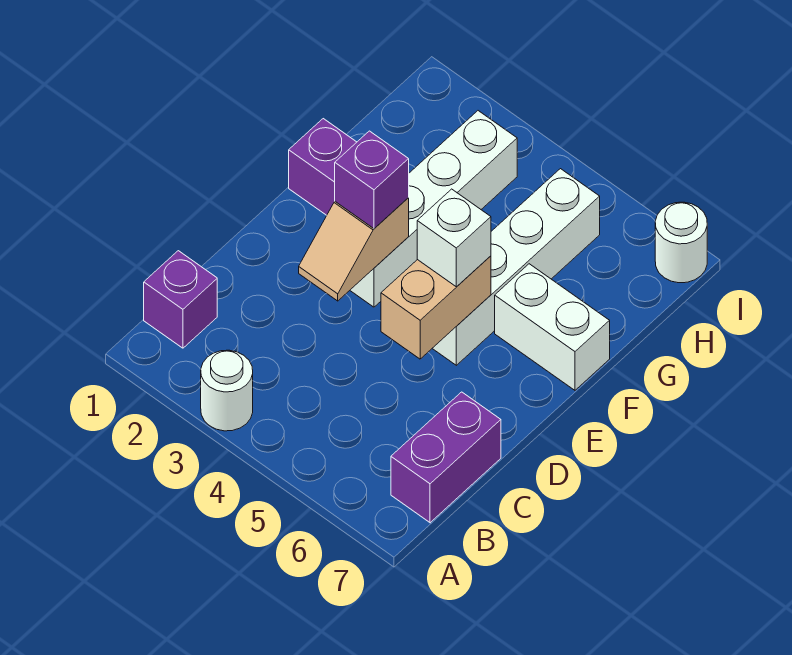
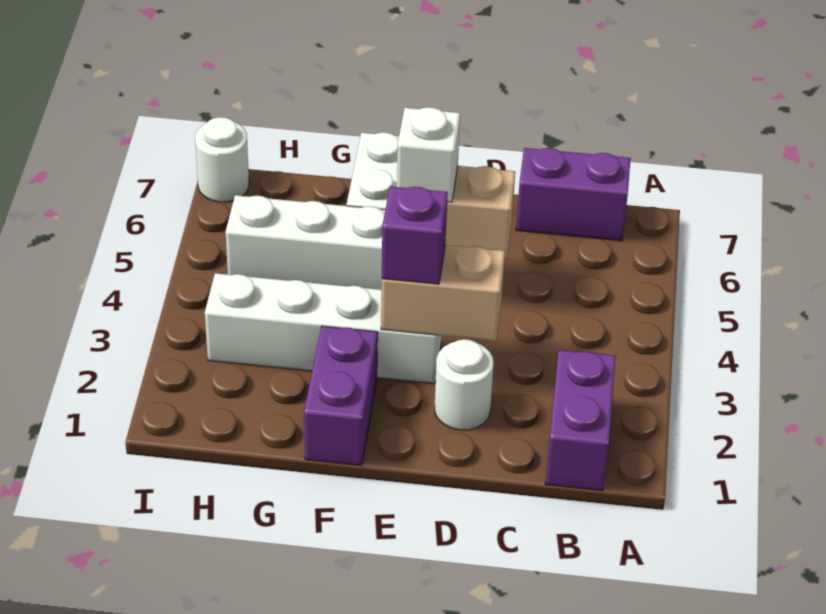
white 1x1 round brick [201,350,253,431] -> white 1x1 round brick moved to [435,339,494,430]
purple 1x1 brick [144,251,217,348] -> purple 1x2 brick [545,350,616,491]
tan 1x2 slope [299,198,409,301] -> tan 1x2 brick [381,245,505,341]

